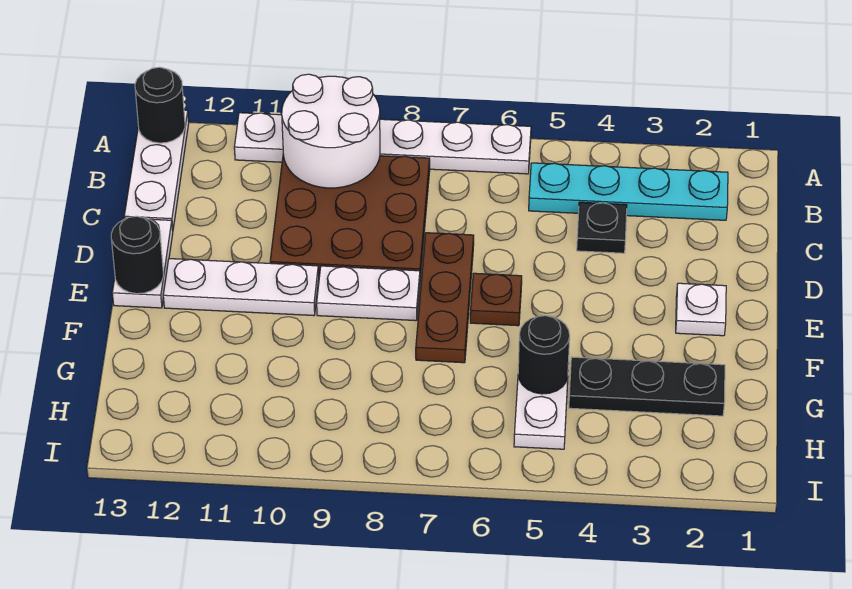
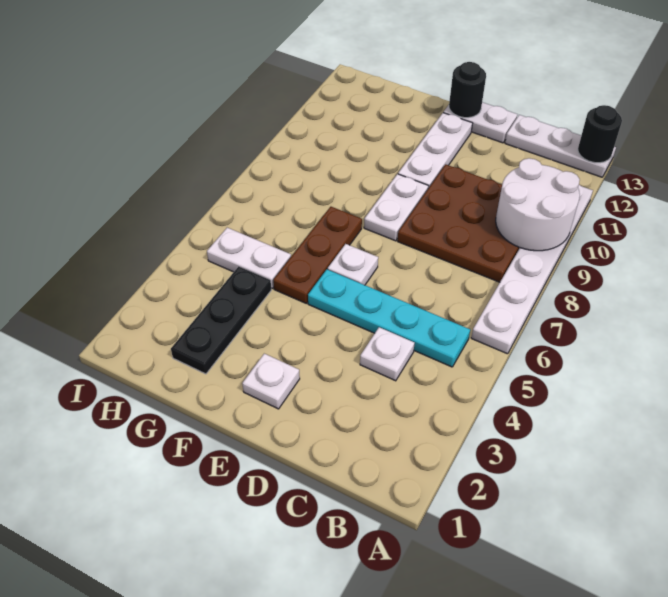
cyan 1x4 plate [529,163,728,220] -> cyan 1x4 plate turned to [308,269,470,367]
black 1x1 plate [577,202,627,253] -> white 1x1 plate [360,327,415,381]
brown 1x3 plate [416,233,474,363] -> brown 1x3 plate turned to [273,207,362,303]
brown 1x1 plate [470,273,522,326] -> white 1x1 plate [328,244,378,285]
black 1x1 round brick [518,316,570,394] -> none

